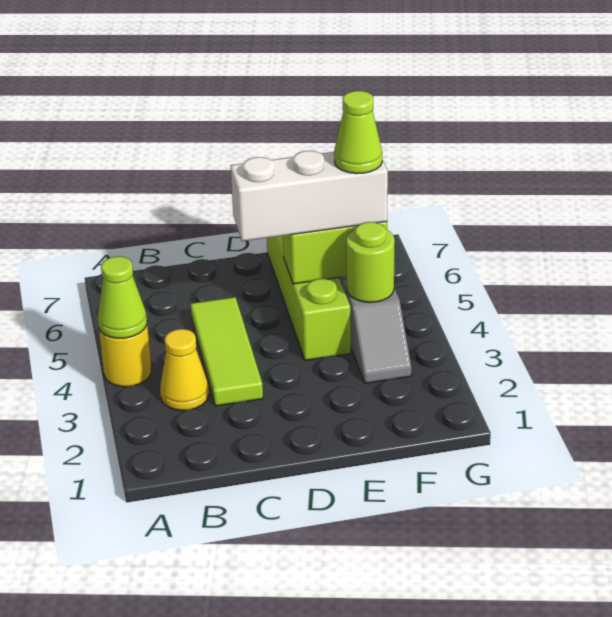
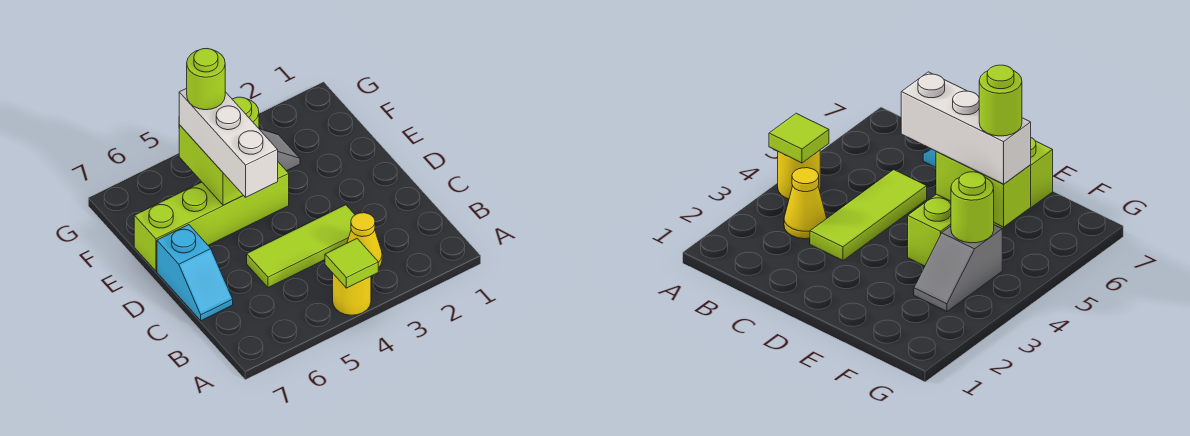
lime 1x1 cone [98,256,147,338] -> lime 1x1 tile [325,239,378,288]
none -> cyan 1x2 slope [157,225,233,321]
lime 1x1 cone [334,91,382,174] -> lime 1x1 round brick [187,49,225,110]

